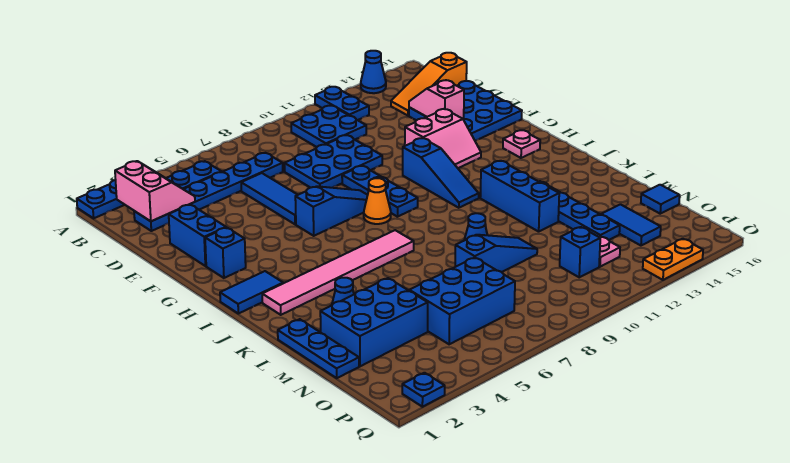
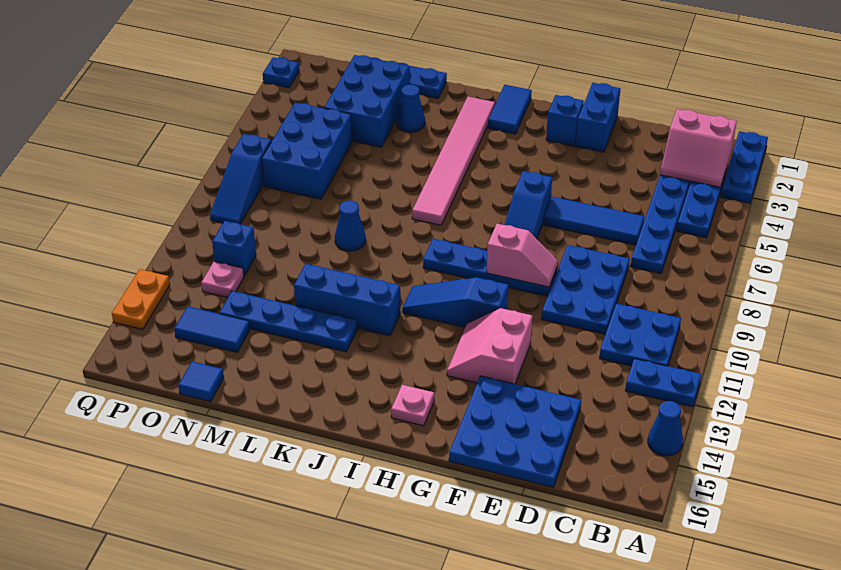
orange 1x3 slope [391,53,467,116] -> none
pink 1x2 slope [409,80,464,119] -> pink 1x2 slope moved to [487,224,558,287]
blue 1x2 brick [169,204,226,266] -> blue 1x2 brick turned to [576,83,620,152]
blue 1x3 plate [342,166,418,217] -> blue 1x4 plate [423,239,557,296]
orange 1x1 cone [364,178,391,224] -> none
blue 1x3 slope [455,235,537,272] -> blue 1x3 slope moved to [210,134,271,224]

